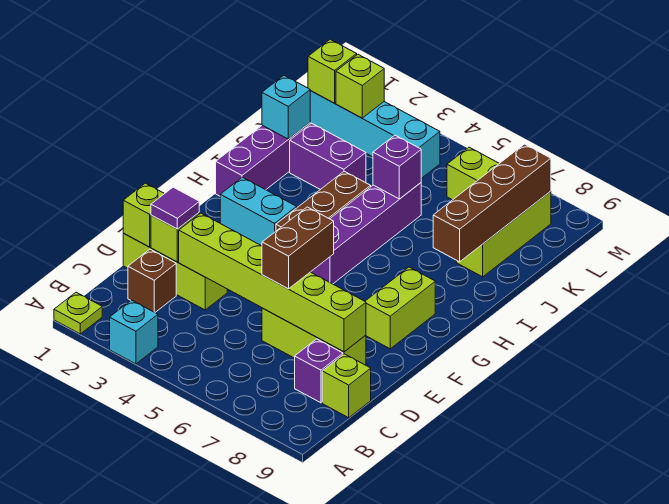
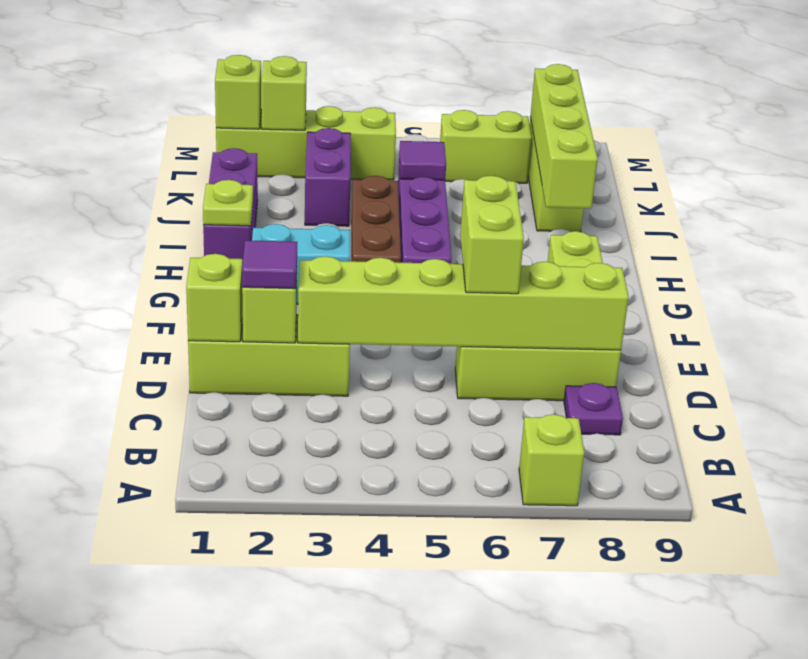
lime 1x1 plate [54,292,102,334] -> lime 1x1 plate moved to [203,180,253,226]
cyan 1x1 brick [110,300,158,364] -> none
brown 1x1 brick [128,249,176,312] -> none
purple 1x1 brick [295,339,343,403] -> purple 1x1 plate [564,383,623,435]
lime 1x1 brick [322,354,371,418] -> lime 1x1 brick moved to [519,414,584,506]
brown 1x2 brick [262,207,334,289] -> lime 1x2 brick [460,176,524,294]
brown 1x4 brick [433,144,551,262] -> lime 1x4 brick [530,64,598,209]
cyan 1x1 brick [262,76,310,139] -> none
purple 1x2 brick [290,123,366,190] -> purple 1x2 brick turned to [305,128,351,226]
purple 1x1 brick [373,135,421,199] -> purple 1x1 tile [399,141,446,180]
cyan 1x4 brick [310,91,440,178] -> lime 1x4 brick [216,106,396,180]

